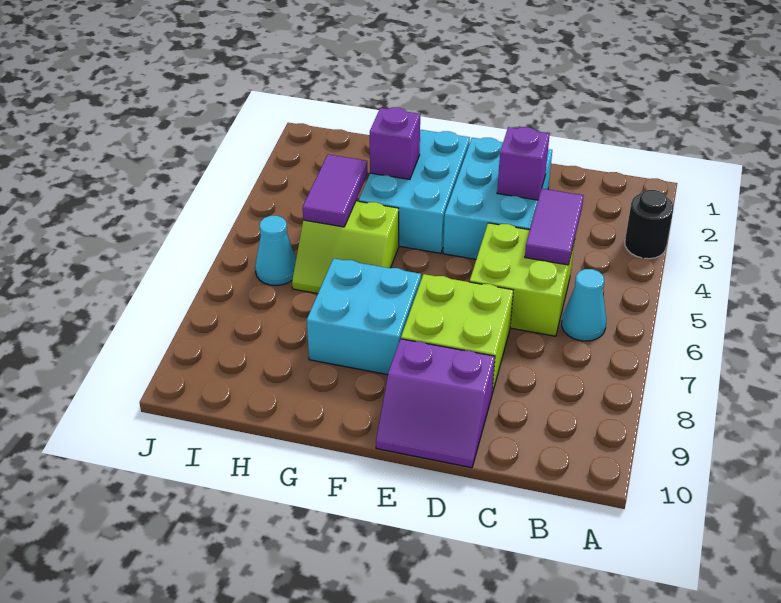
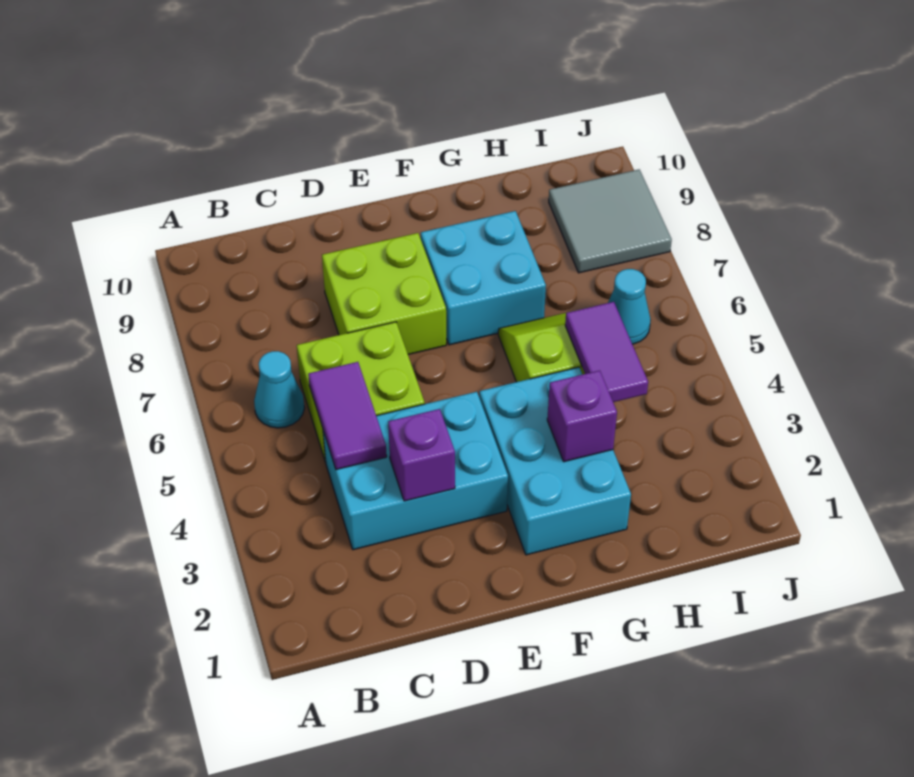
black 1x1 round brick [625,190,674,259] -> none
cyan 2x3 brick [443,138,552,259] -> cyan 2x3 brick turned to [323,392,508,550]
purple 2x2 slope [376,339,495,468] -> none
none -> grey 2x2 tile [549,169,672,273]

